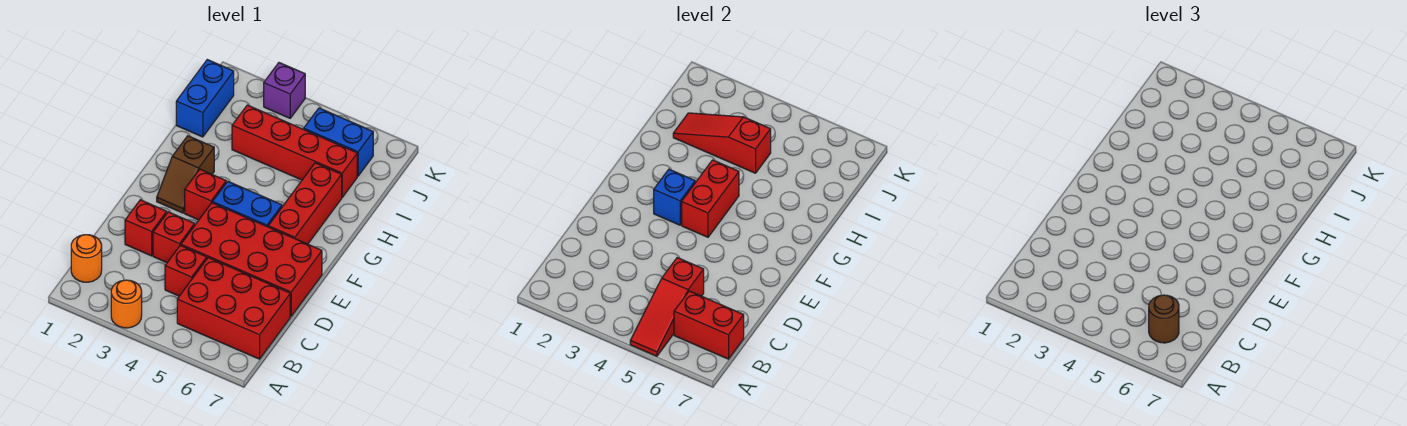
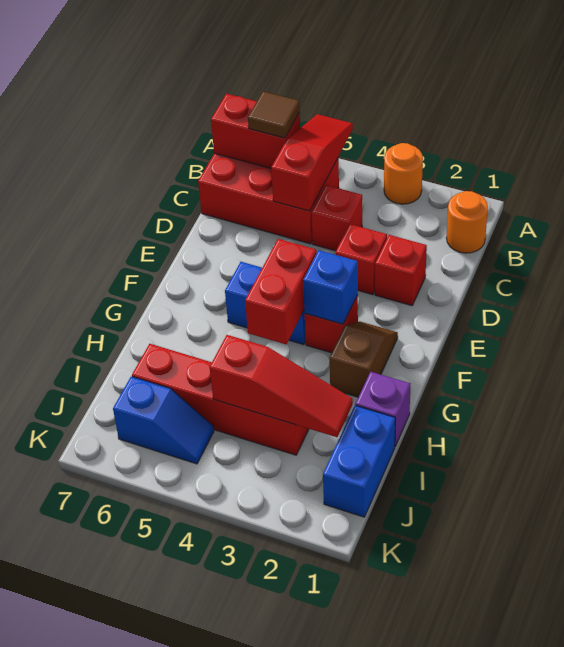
brown 1x1 round brick [1149,295,1179,343] -> brown 1x1 tile [248,91,300,138]
red 2x4 brick [181,203,322,316] -> none
red 1x3 brick [268,163,342,244] -> none
blue 1x2 brick [304,108,373,176] -> blue 1x2 slope [113,376,214,464]
purple 1x1 brick [264,63,305,118] -> purple 1x1 brick moved to [355,372,410,446]

